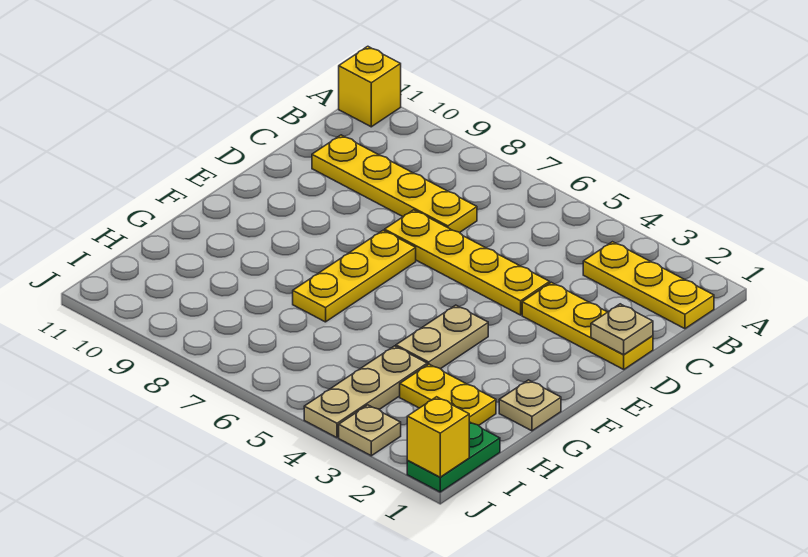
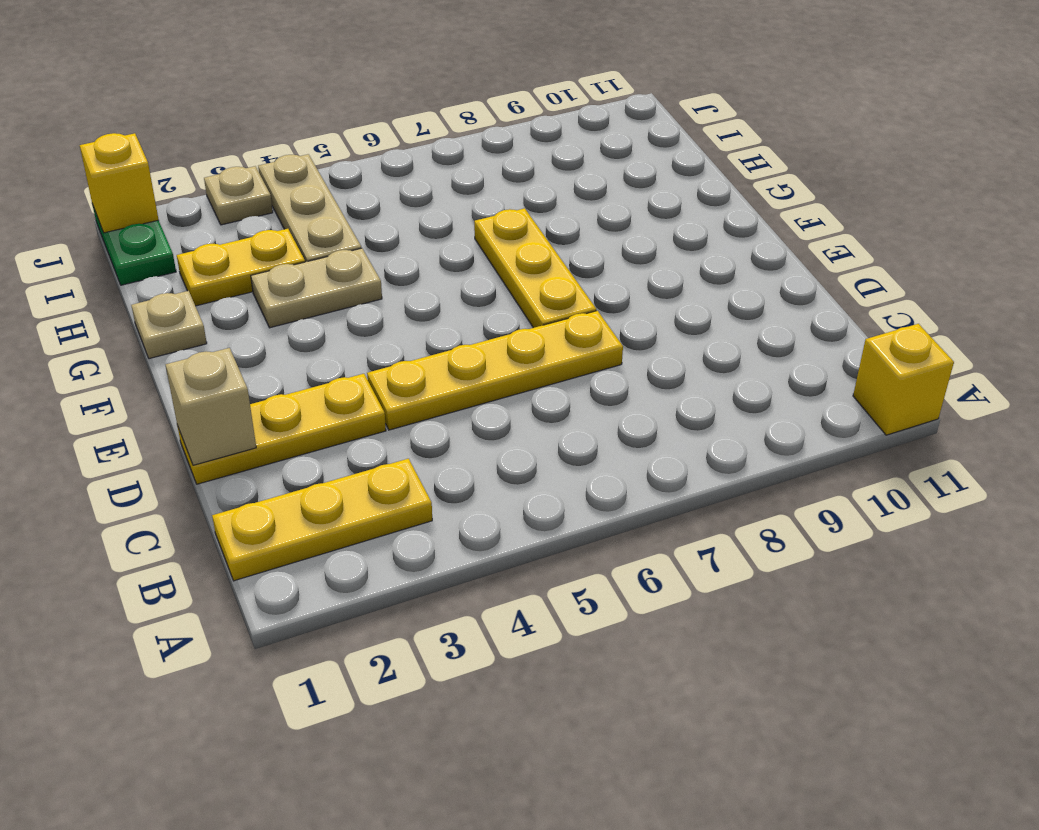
yellow 1x4 plate [312,135,477,233] -> none
tan 1x1 plate [591,304,653,355] -> tan 1x1 brick [166,348,256,465]
tan 1x2 plate [396,305,488,369] -> tan 1x2 plate turned to [251,248,382,328]

